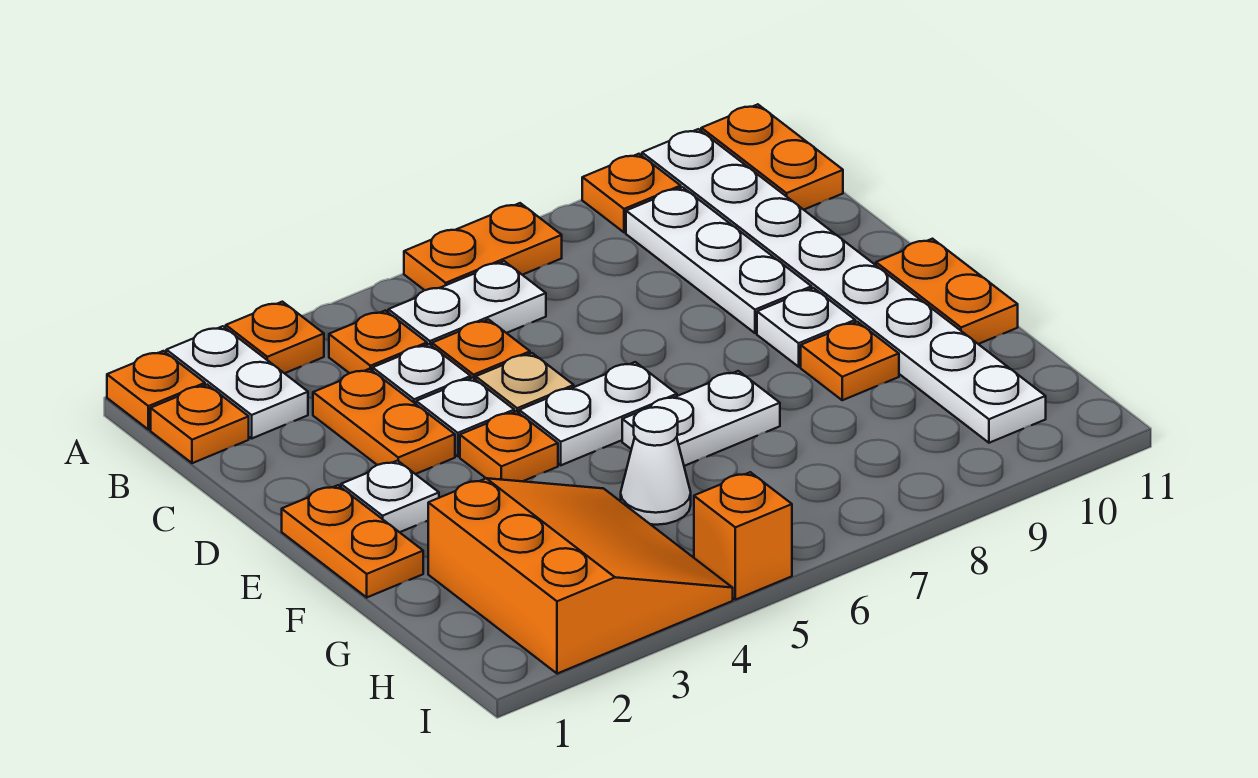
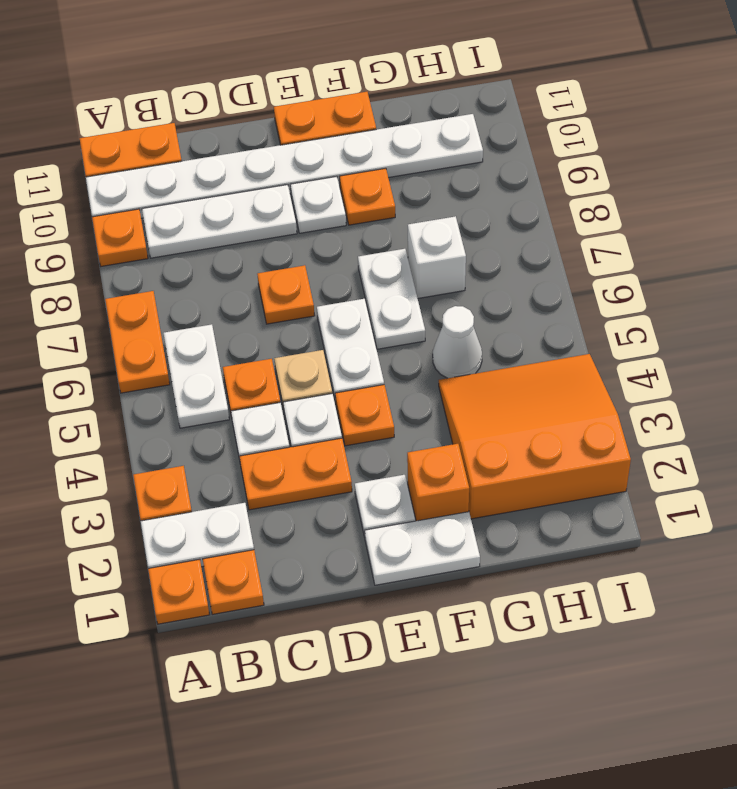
orange 1x1 plate [329,311,427,373] -> orange 1x1 plate moved to [257,265,315,324]
orange 1x2 plate [282,485,423,597] -> white 1x2 plate [365,512,480,585]
none -> white 1x1 brick [408,216,466,298]
orange 1x1 brick [694,472,792,600] -> orange 1x1 brick moved to [407,444,469,521]

